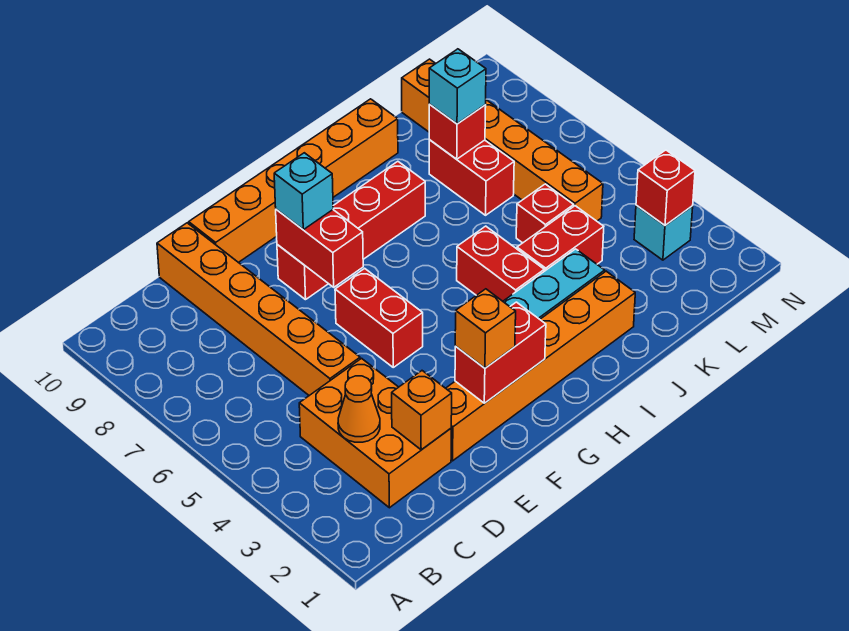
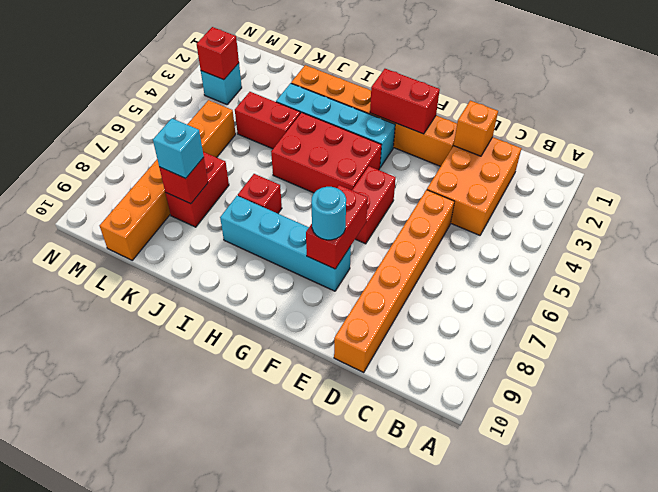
orange 1x1 cone [338,376,380,442] -> none
orange 1x6 brick [189,99,398,263] -> none
orange 1x1 brick [455,289,516,368] -> none
red 1x4 brick [277,161,425,300] -> cyan 1x4 brick [220,196,351,291]
cyan 1x1 brick [274,153,333,230] -> cyan 1x1 round brick [311,187,346,240]
red 1x2 brick [457,226,544,301] -> red 2x3 brick [271,112,381,193]
red 1x1 brick [516,184,574,243] -> red 1x1 brick moved to [238,174,282,213]

